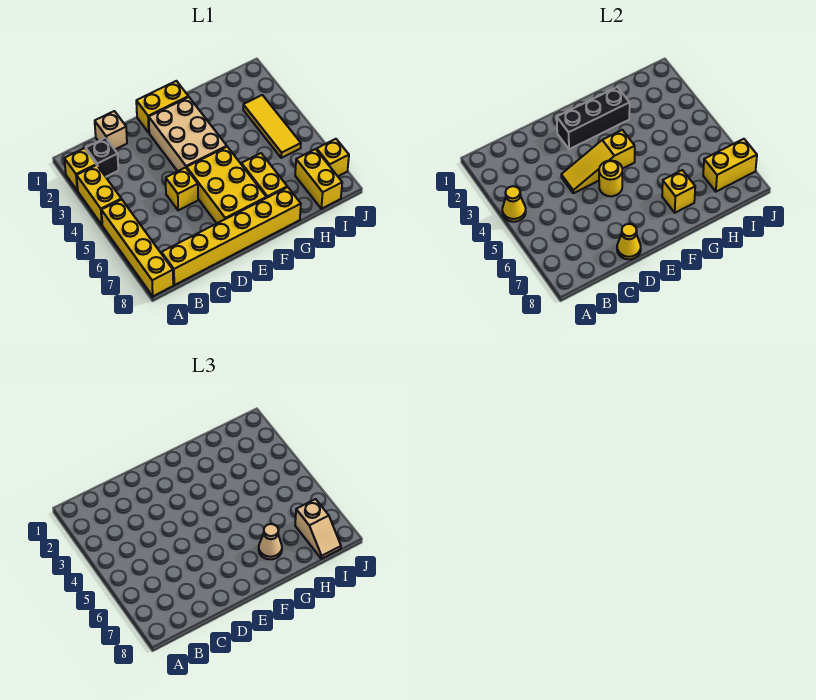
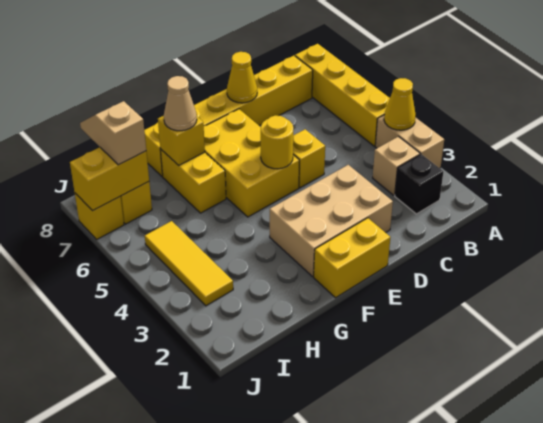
yellow 1x1 brick [64,148,96,191] -> none
yellow 1x2 brick [77,165,121,225] -> tan 1x2 brick [375,115,444,168]
tan 1x1 brick [95,111,127,150] -> tan 1x1 brick moved to [373,137,420,195]
yellow 1x3 slope [561,130,635,193] -> none
tan 2x3 brick [149,97,227,171] -> tan 2x3 brick turned to [270,165,393,277]
black 1x3 brick [557,87,630,149] -> none

